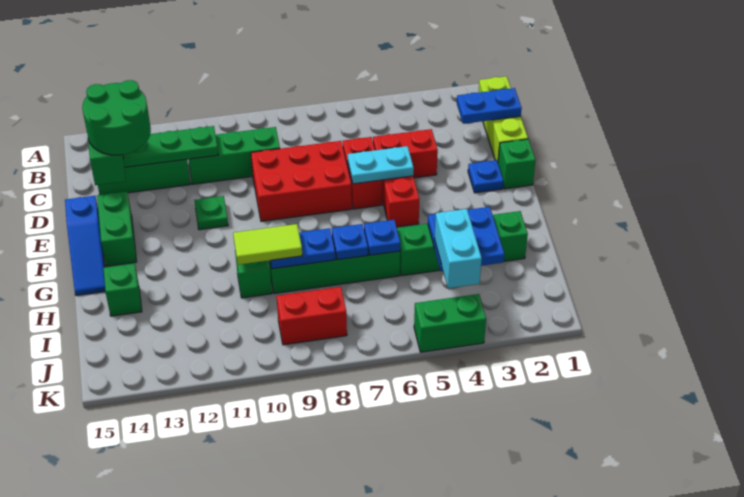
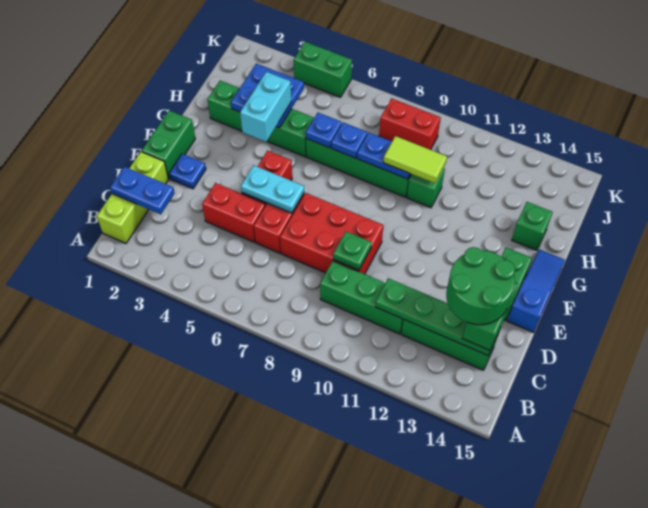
green 1x1 brick [498,139,536,189] -> green 1x2 brick [142,110,195,179]
green 1x1 plate [194,196,228,230] -> green 1x1 plate moved to [333,232,372,270]
cyan 1x2 brick [435,209,482,288] -> cyan 1x2 brick moved to [240,72,291,142]

